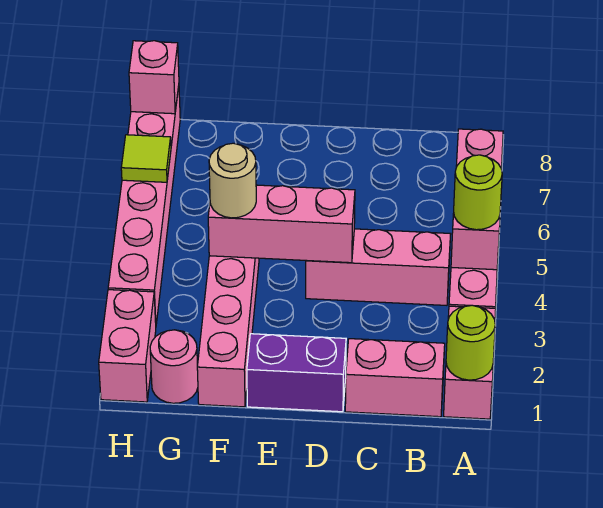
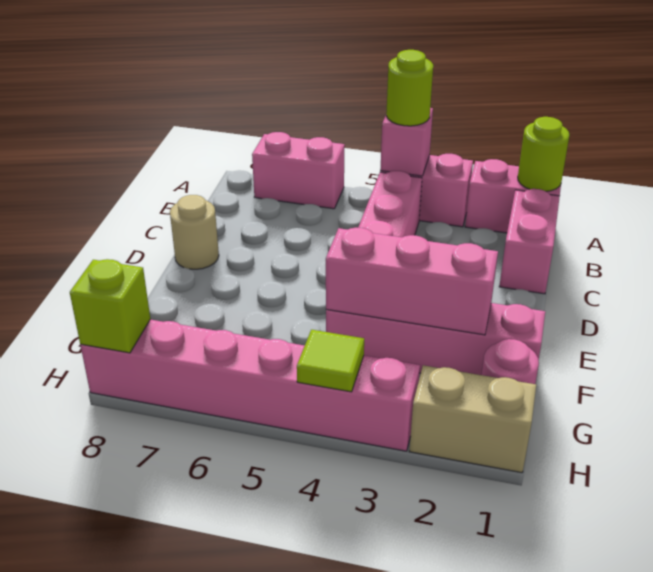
purple 1x2 brick [247,334,346,412] -> none
pink 1x3 brick [208,185,355,263] -> pink 1x3 brick turned to [326,227,498,335]
tan 1x1 round brick [209,143,256,218] -> tan 1x1 round brick moved to [170,195,219,269]
pink 1x2 brick [99,290,156,402] -> tan 1x2 brick [409,365,536,473]
lime 1x1 tile [121,135,171,182] -> lime 1x1 tile moved to [297,330,364,392]
pink 1x1 brick [129,41,179,114] -> lime 1x1 brick [70,259,150,353]

